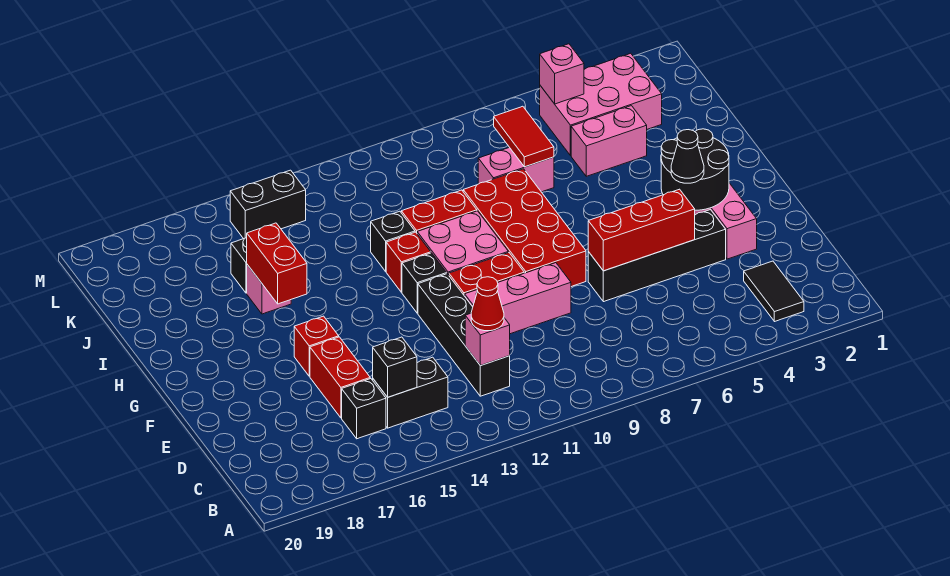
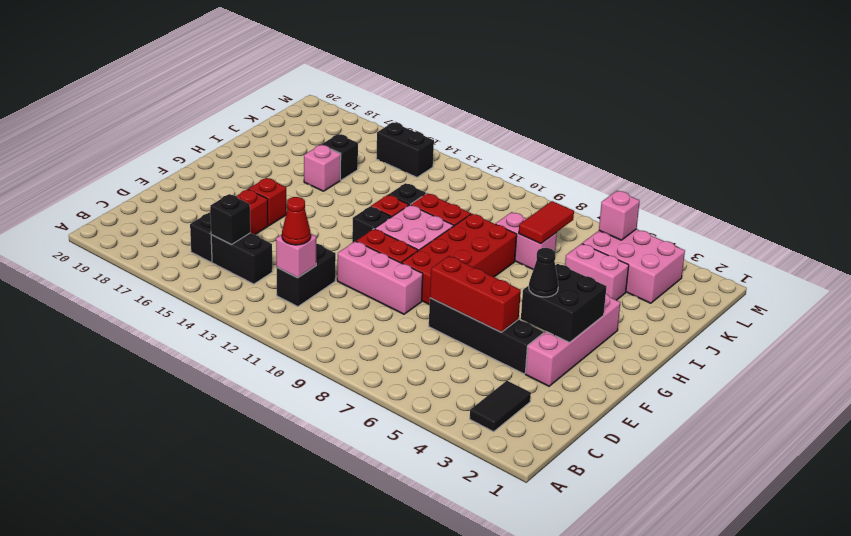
black 1x4 brick [418,274,510,396] -> black 1x2 brick [277,244,336,307]
black 2x2 round brick [661,129,729,210] -> black 2x2 brick [521,264,607,342]
red 1x2 brick [247,223,307,304] -> none

